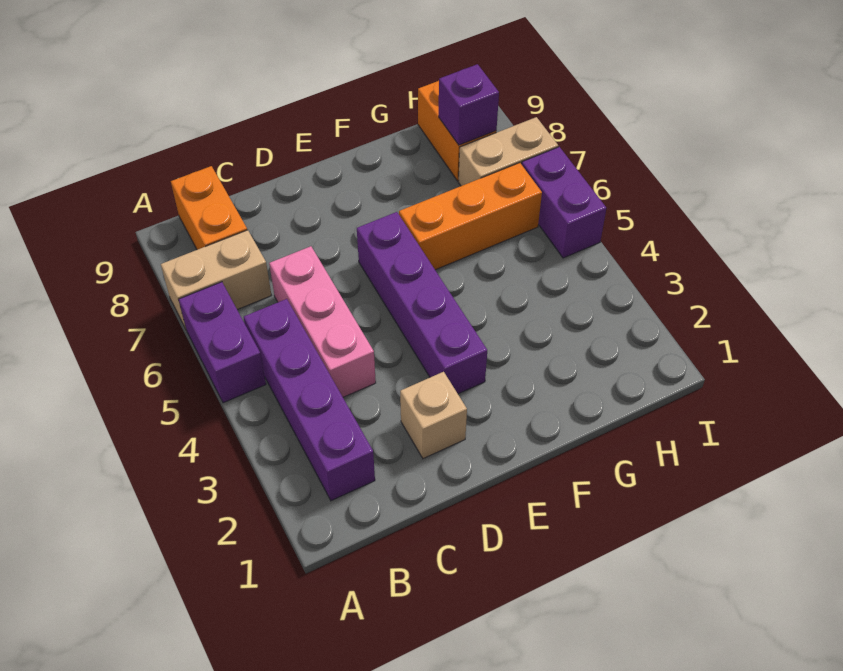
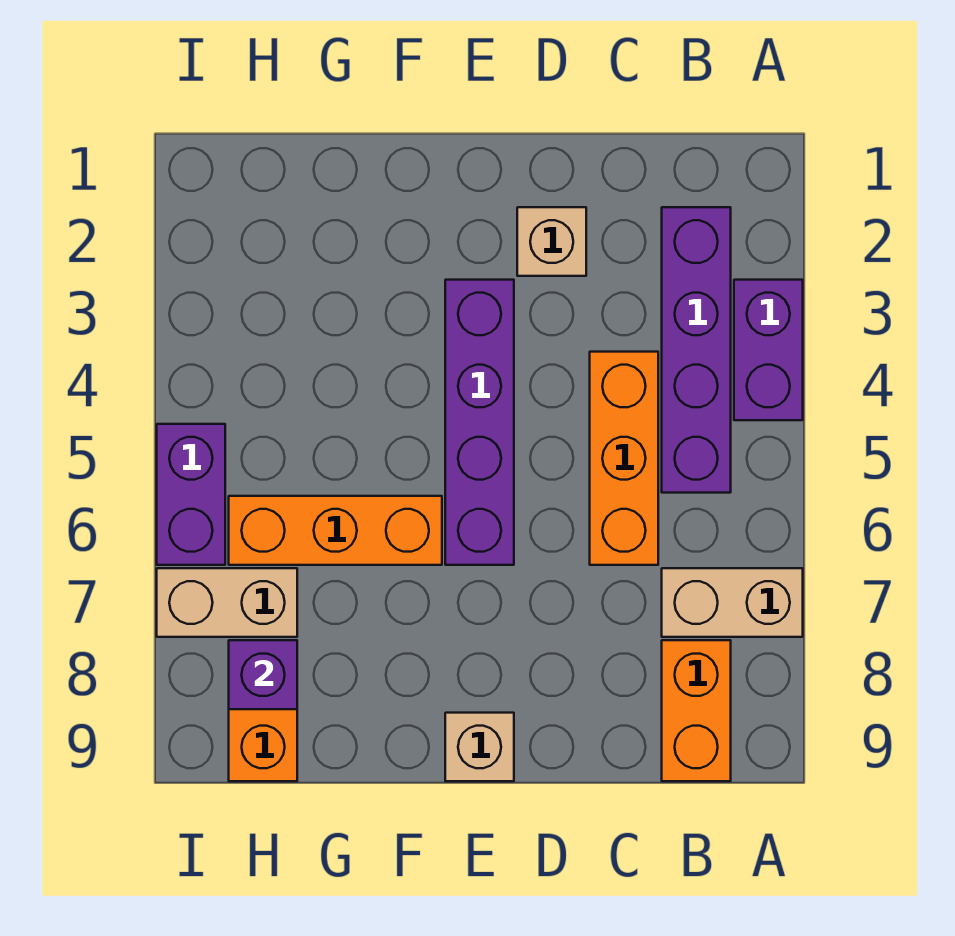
purple 1x2 brick [179,282,266,403] -> purple 1x2 brick moved to [734,280,803,420]
pink 1x3 brick [269,246,376,397] -> orange 1x3 brick [590,352,658,565]
none -> tan 1x1 brick [445,713,514,781]

